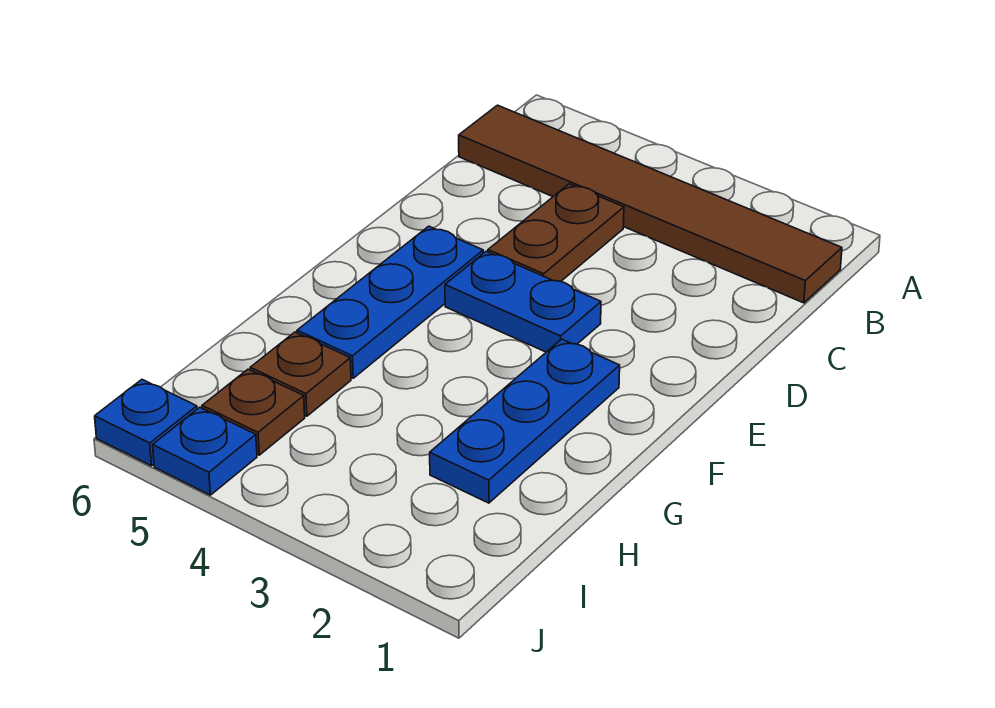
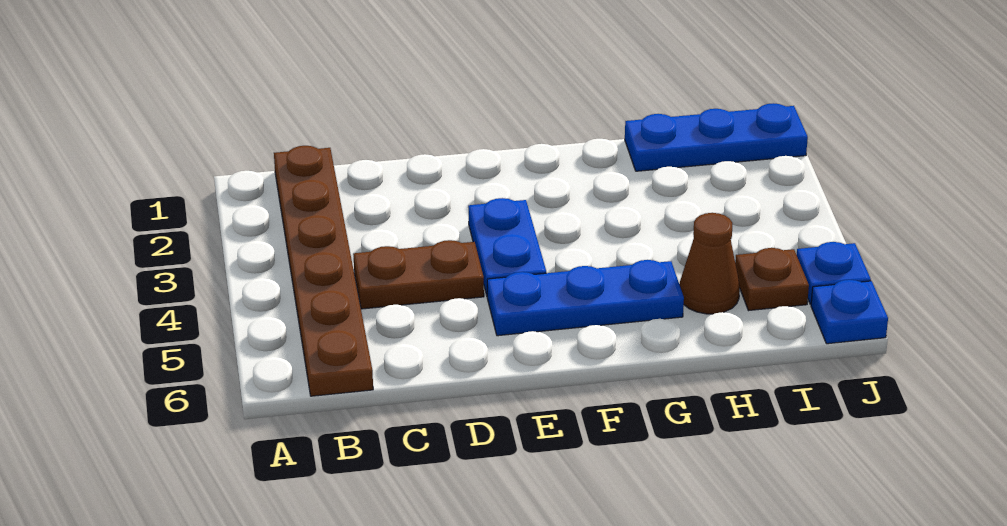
brown 1x6 tile [459,105,842,303] -> brown 1x6 plate [274,146,373,396]
blue 1x3 plate [430,339,620,503] -> blue 1x3 plate moved to [625,103,808,171]
brown 1x1 plate [250,332,351,416] -> brown 1x1 cone [680,213,740,314]

